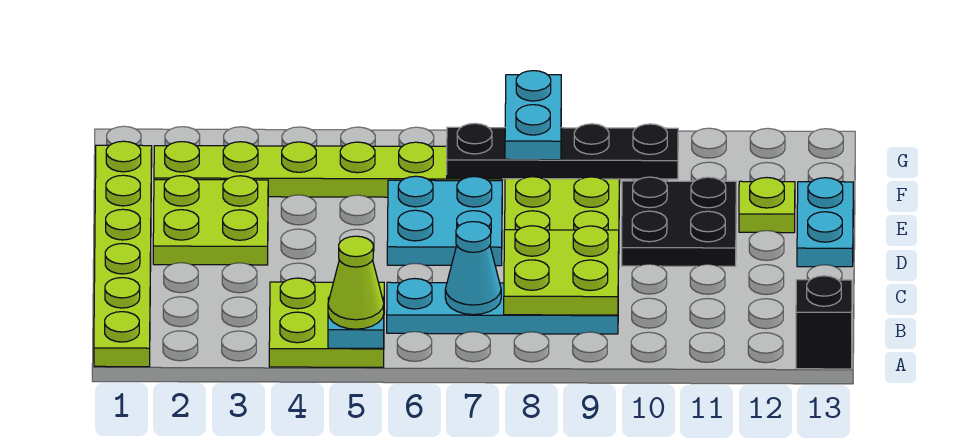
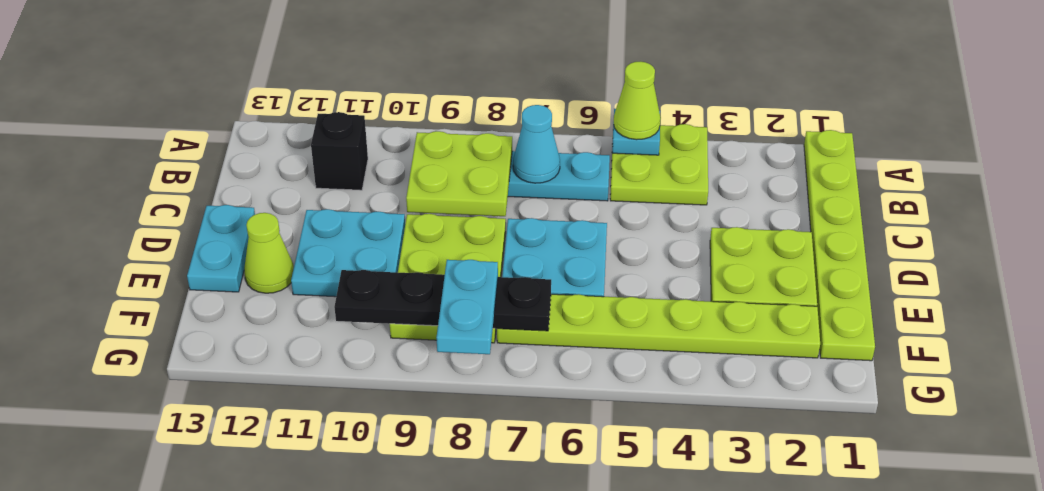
black 1x1 brick [796,276,852,369] -> black 1x1 brick moved to [311,112,368,190]
black 2x2 plate [622,177,736,266] -> cyan 2x2 plate [291,209,405,297]
lime 1x1 plate [739,178,795,233] -> lime 1x1 cone [244,213,294,293]

